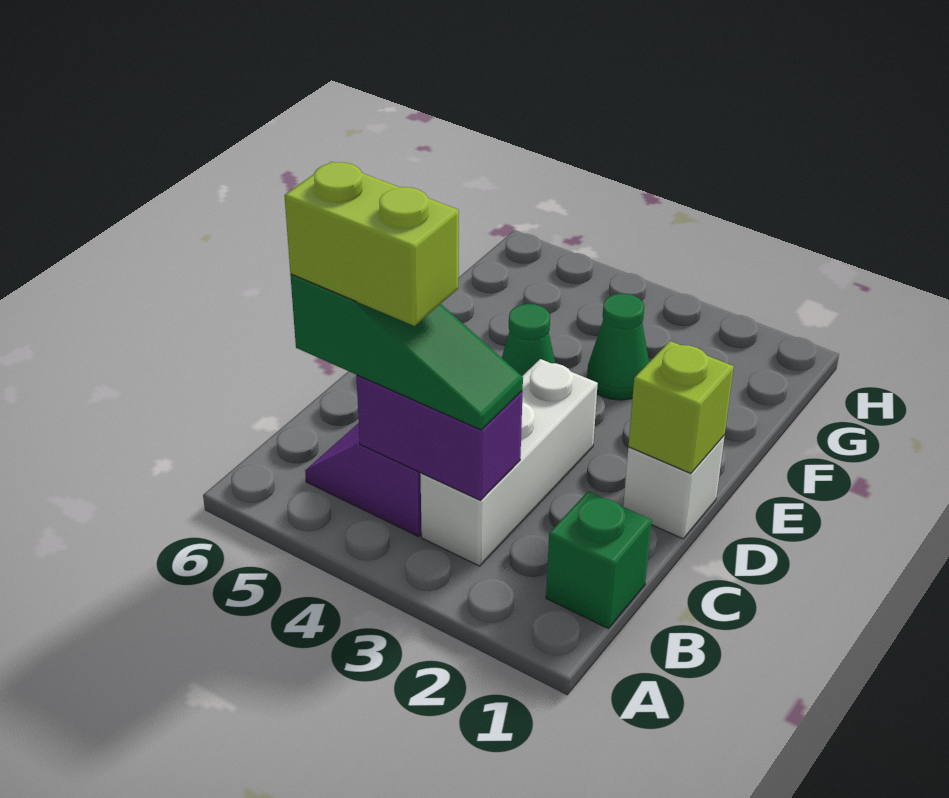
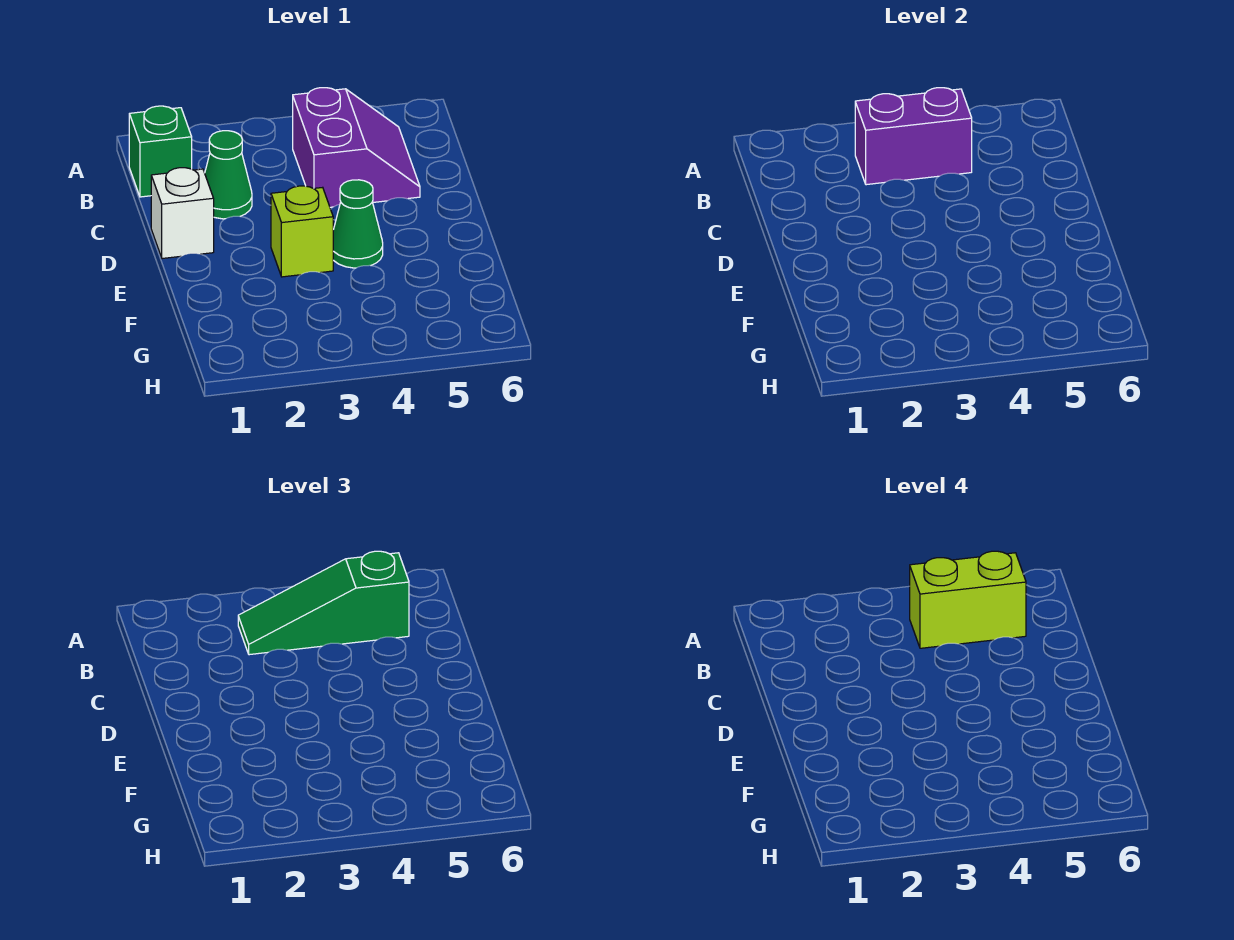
white 1x3 brick [420,359,598,566] -> none
lime 1x1 brick [628,341,734,473] -> lime 1x1 brick moved to [271,186,333,277]
green 1x1 cone [587,294,649,400] -> green 1x1 cone moved to [205,131,252,219]

